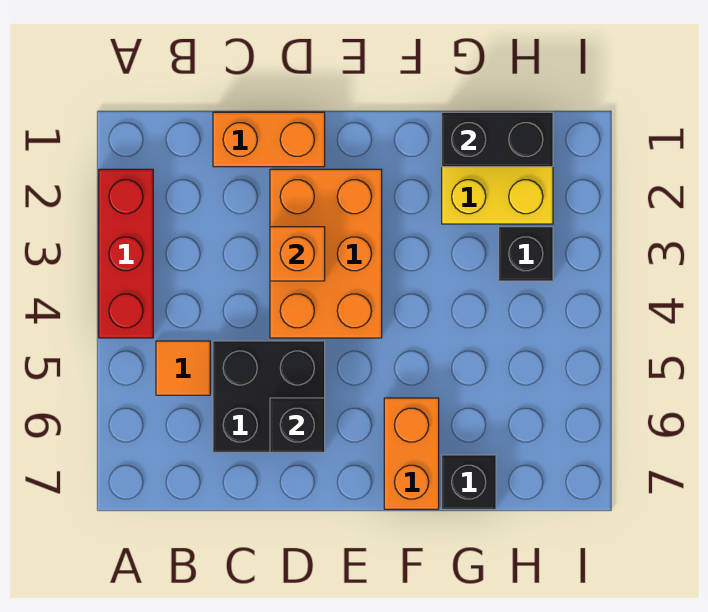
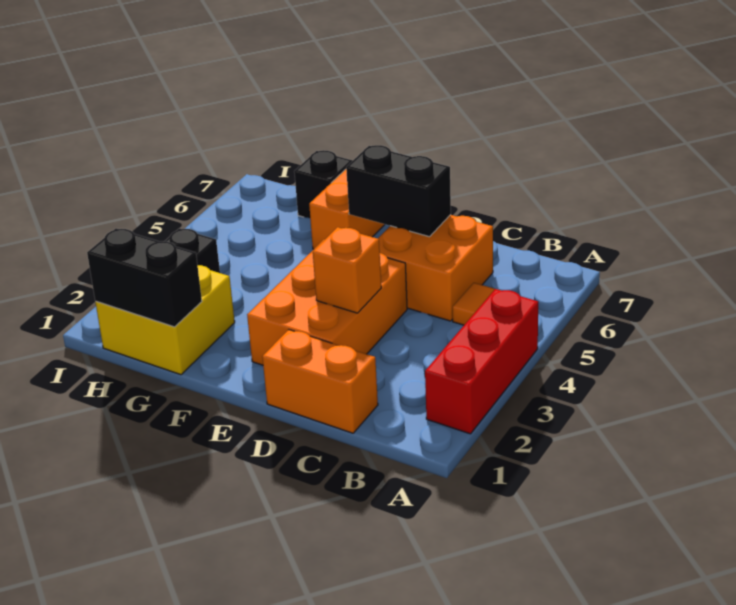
black 2x2 brick [213,341,325,452] -> orange 2x2 brick [378,215,493,321]
black 1x1 brick [270,398,325,452] -> black 1x2 brick [346,145,451,237]

